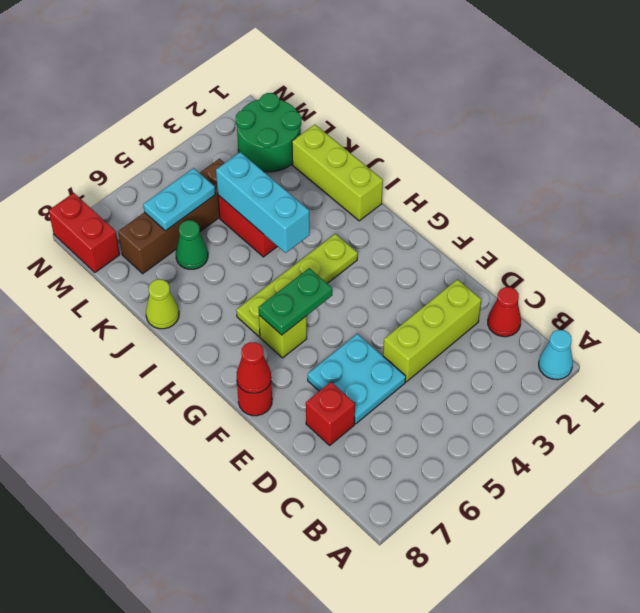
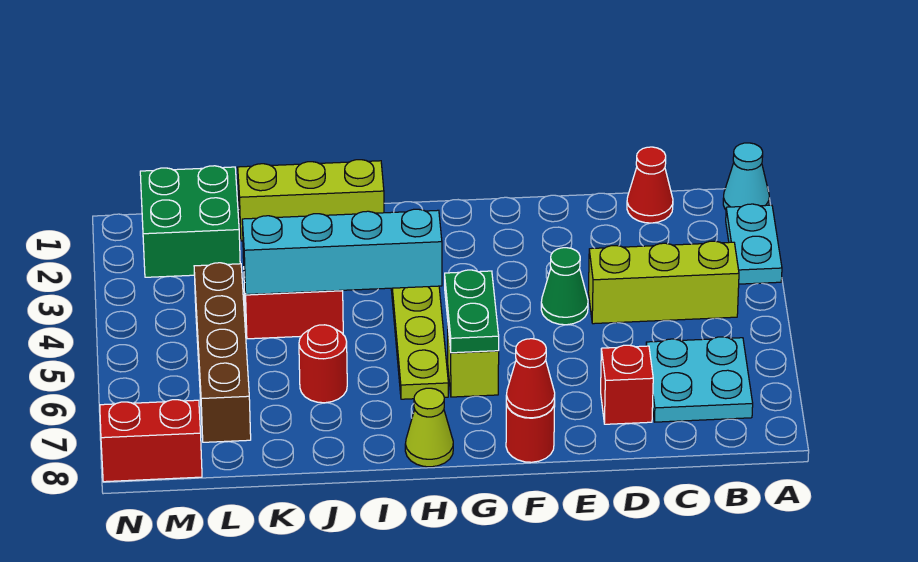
lime 1x3 brick [383,280,481,382] -> lime 1x3 brick turned to [588,241,739,324]
cyan 2x2 plate [308,334,406,424] -> cyan 2x2 plate moved to [646,337,753,422]
cyan 1x3 brick [216,152,310,253] -> cyan 1x4 brick [242,209,442,295]
none -> red 1x1 round brick [299,325,347,403]
lime 1x1 cone [146,279,179,329] -> lime 1x1 cone moved to [405,388,453,467]
green 1x1 cone [176,220,208,269] -> green 1x1 cone moved to [541,248,588,325]
green 2x2 round brick [236,93,301,172] -> green 2x2 brick [140,166,240,277]
cyan 1x2 plate [143,168,216,231] -> cyan 1x2 plate moved to [726,204,782,284]

